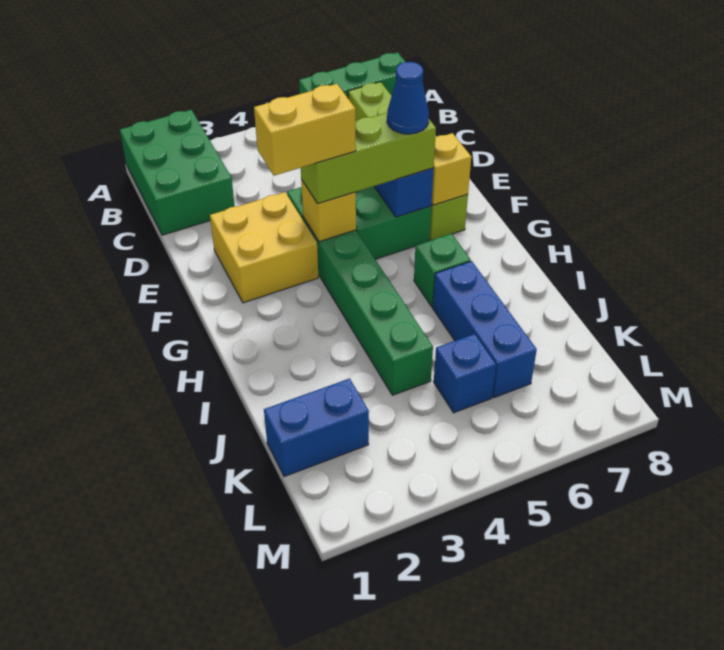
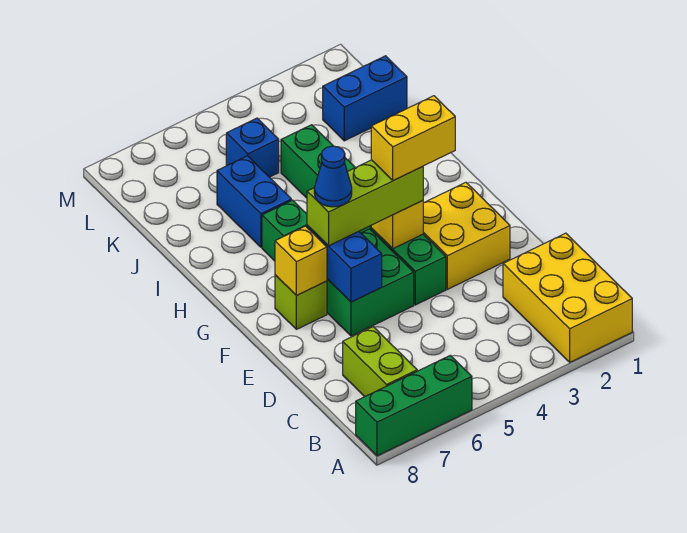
green 2x3 brick [120,110,235,235] -> yellow 2x3 brick [503,233,632,362]
blue 1x3 brick [433,261,537,398] -> blue 1x2 brick [217,156,291,247]

